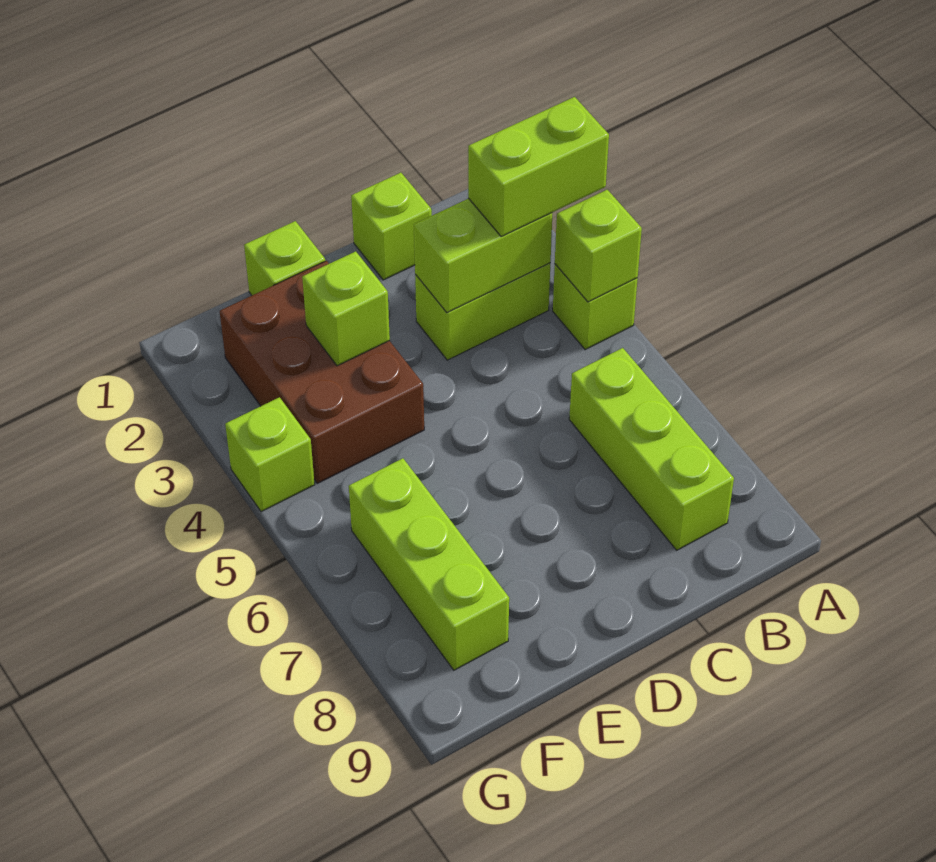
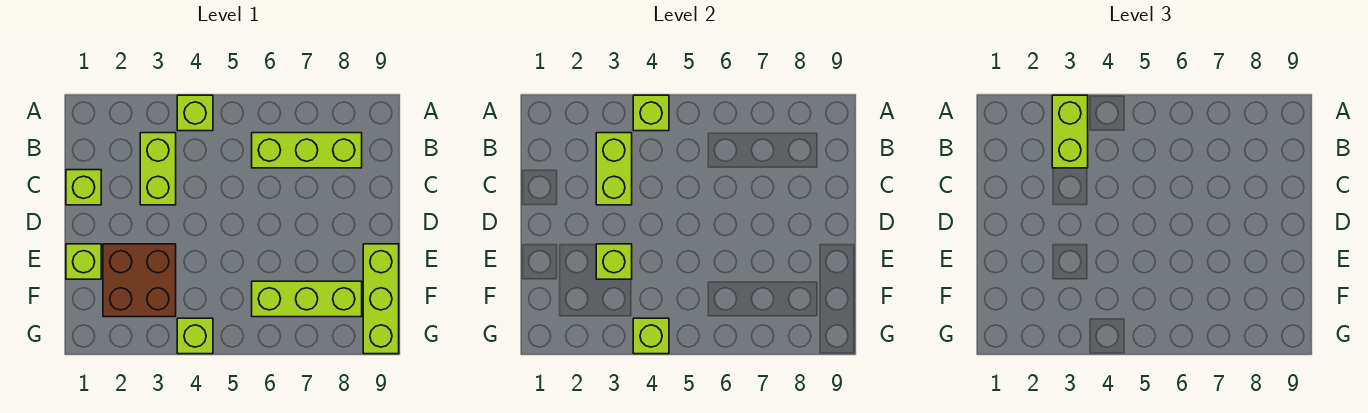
brown 2x3 brick [220,261,424,483] -> brown 2x2 brick [103,244,176,317]
none -> lime 1x3 brick [363,244,399,354]
none -> lime 1x1 brick [633,318,669,354]

